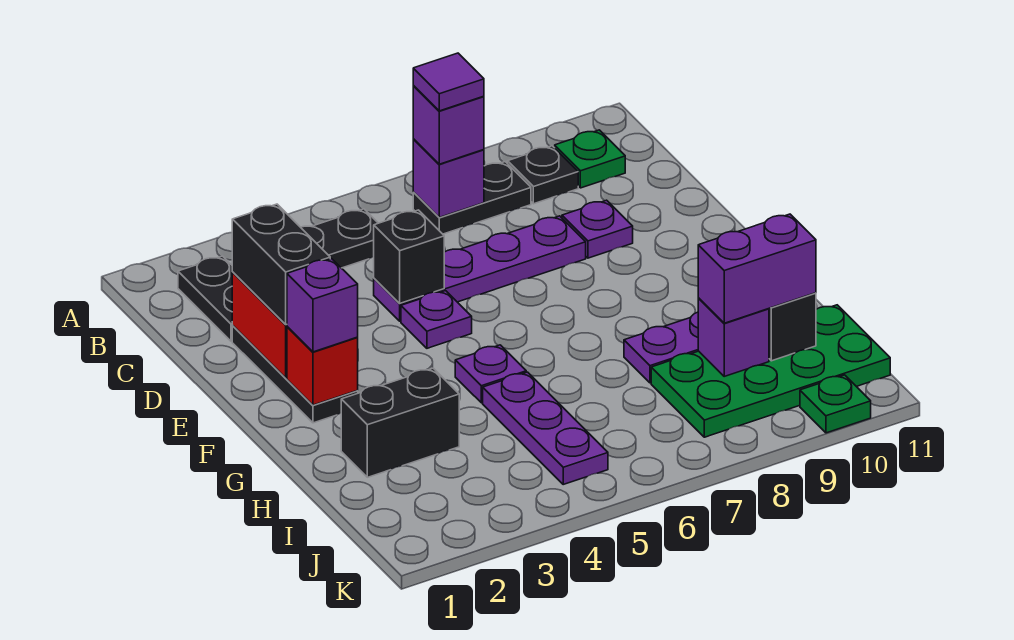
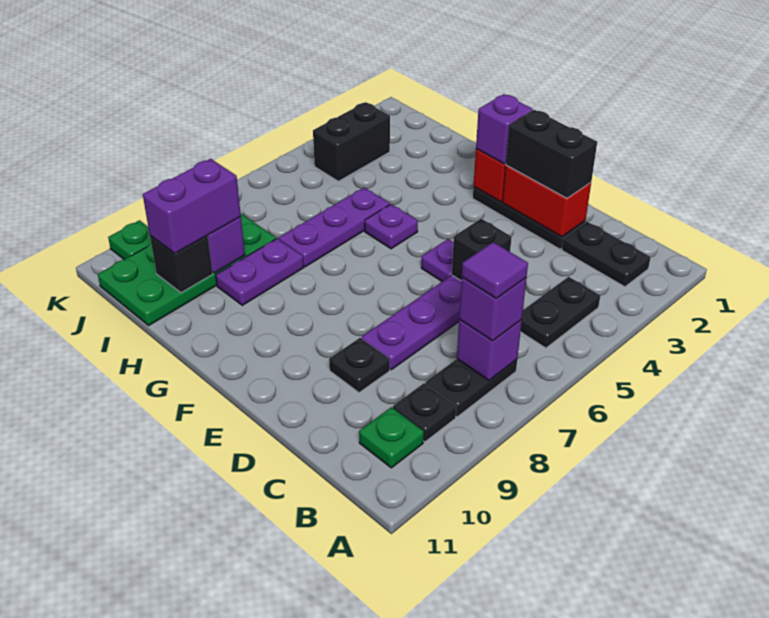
purple 1x1 plate [562,200,633,258] -> black 1x1 plate [329,338,390,393]
black 1x2 brick [341,368,459,477] -> black 1x2 brick moved to [313,102,390,181]
purple 1x3 plate [483,372,608,484] -> purple 1x3 plate turned to [279,188,390,267]

